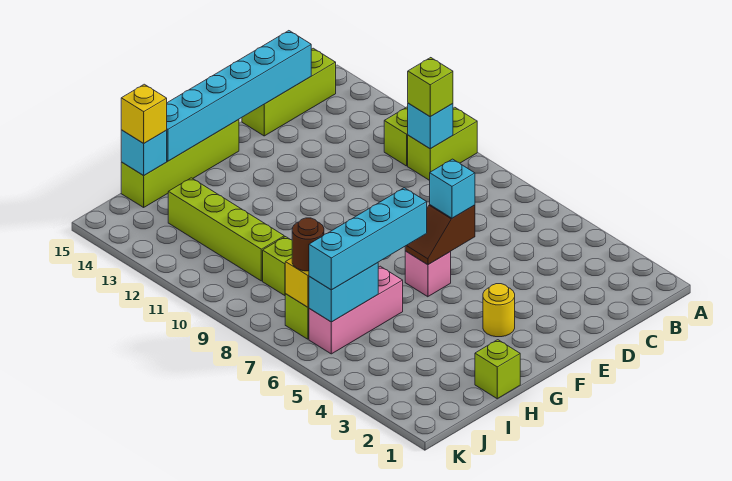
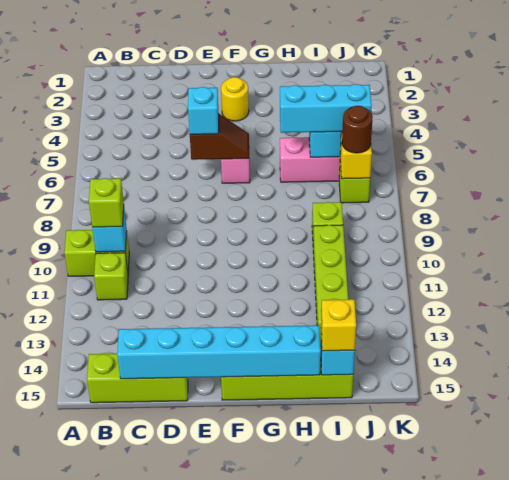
cyan 1x4 brick [309,188,427,290] -> cyan 1x3 brick [280,84,372,133]
lime 1x1 brick [475,340,520,399] -> none

